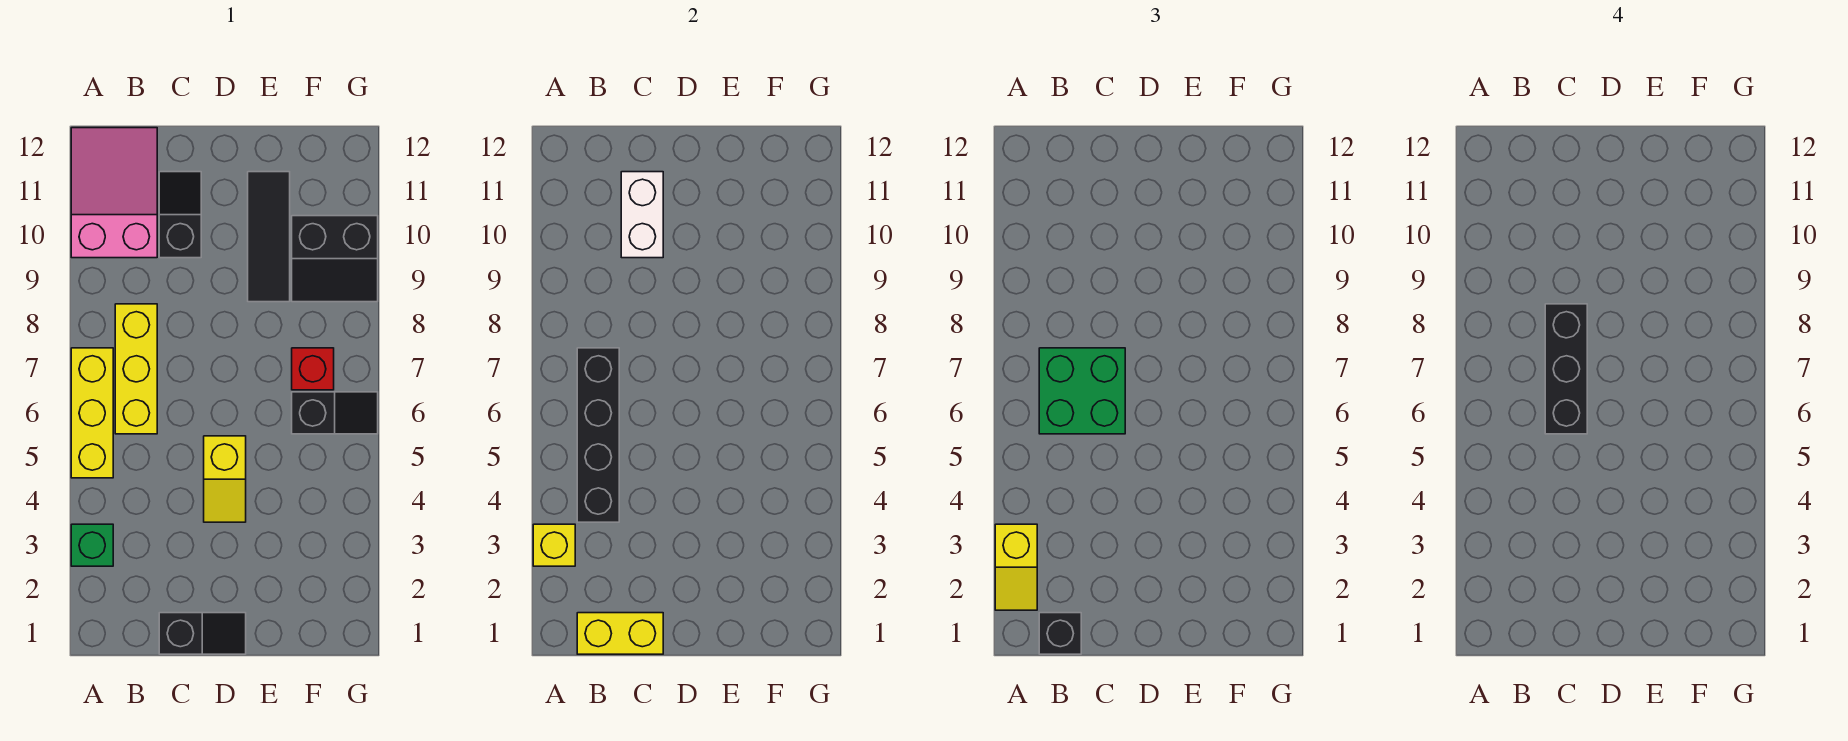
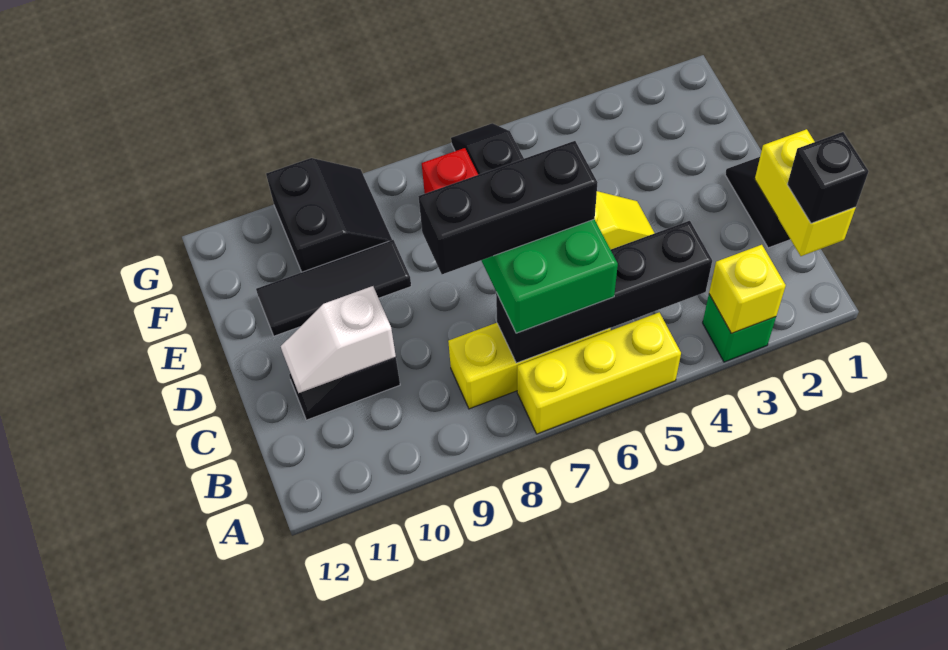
yellow 1x2 slope [995,524,1037,610] -> none
pink 2x3 slope [71,128,157,258] -> none
white 1x2 brick [621,172,663,258] -> white 1x2 slope [281,286,396,393]

